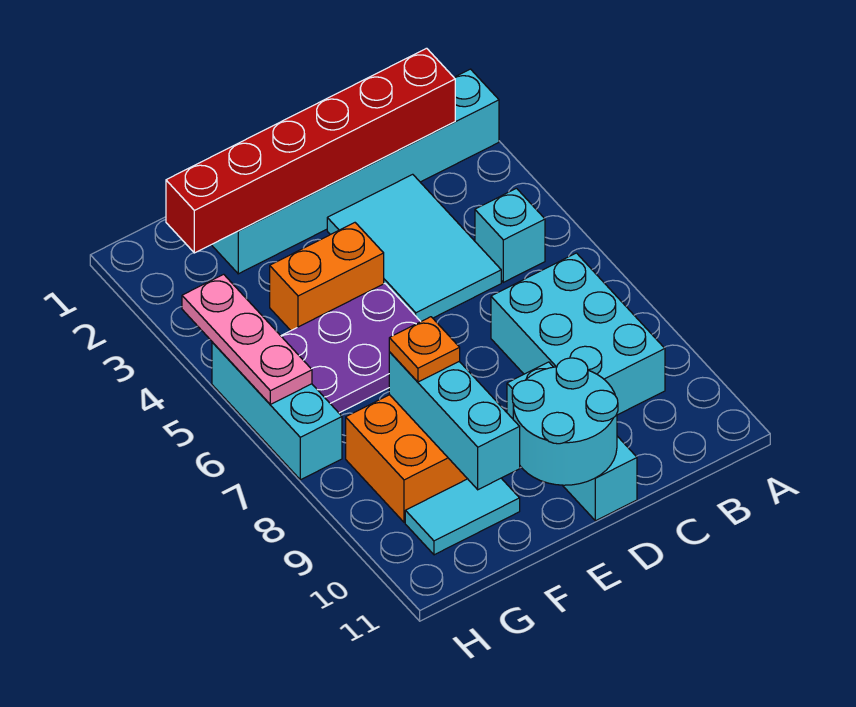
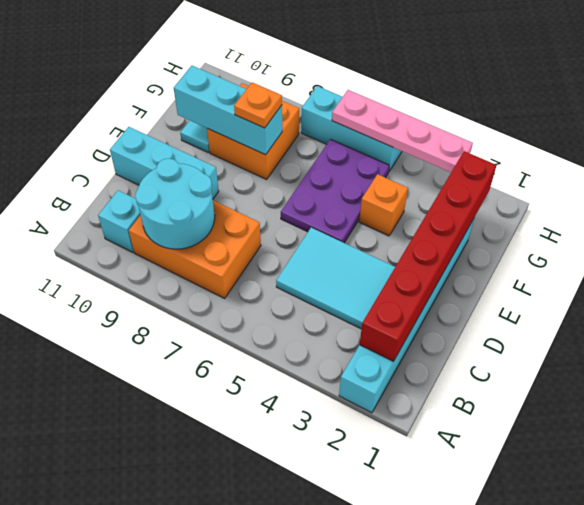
cyan 1x1 brick [475,188,545,282] -> cyan 1x1 brick moved to [98,190,140,252]
cyan 2x3 brick [491,253,665,415] -> orange 2x3 brick [129,200,261,298]
cyan 2x2 round brick [512,358,618,485] -> cyan 2x2 round brick moved to [135,158,215,249]
orange 1x2 brick [270,223,384,330] -> orange 1x1 brick [359,174,408,236]
pink 1x3 plate [182,274,312,404] -> pink 1x4 plate [332,90,473,172]

